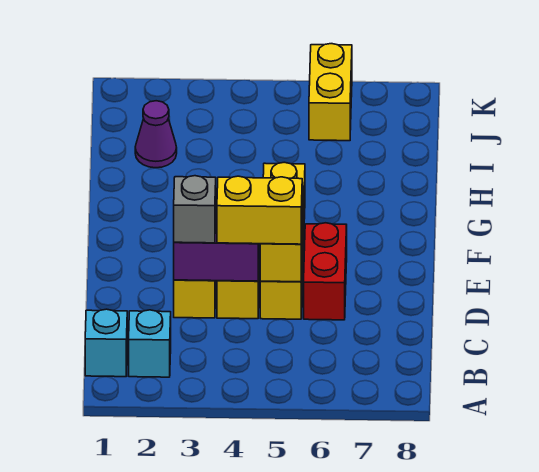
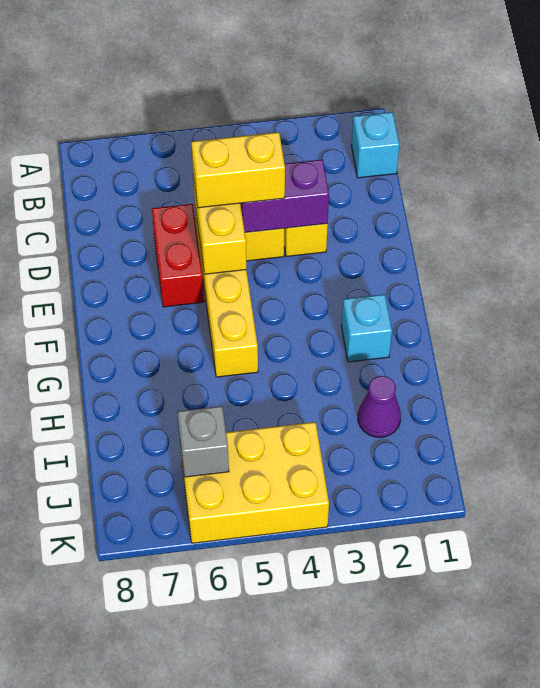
cyan 1x1 brick [129,310,171,377] -> cyan 1x1 brick moved to [341,294,392,362]
grey 1x1 brick [174,176,216,243] -> grey 1x1 brick moved to [177,406,229,477]
yellow 1x2 brick [309,44,352,141] -> yellow 2x3 brick [180,422,329,543]

